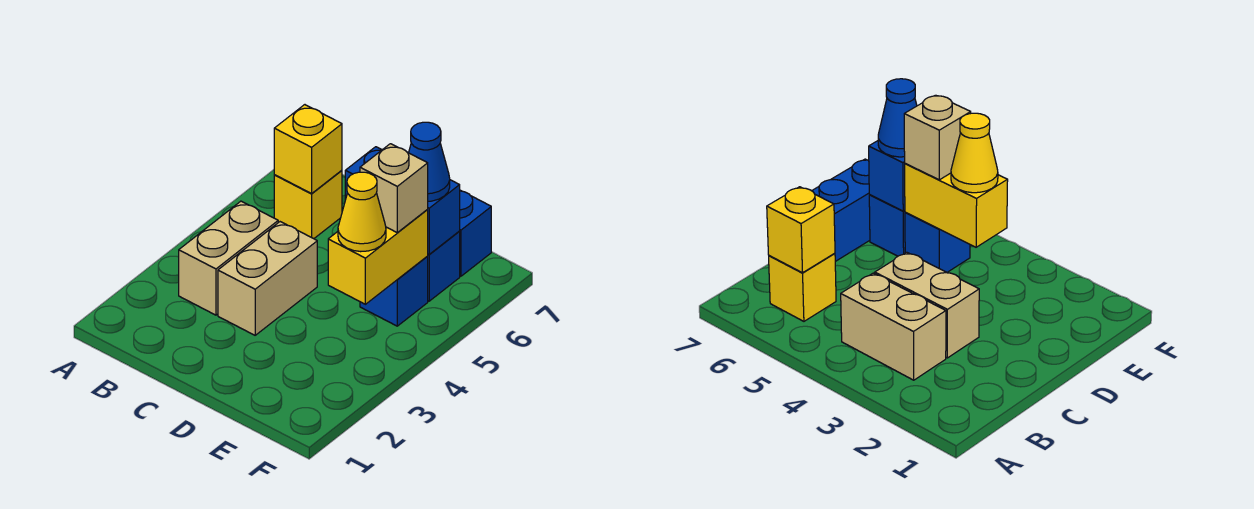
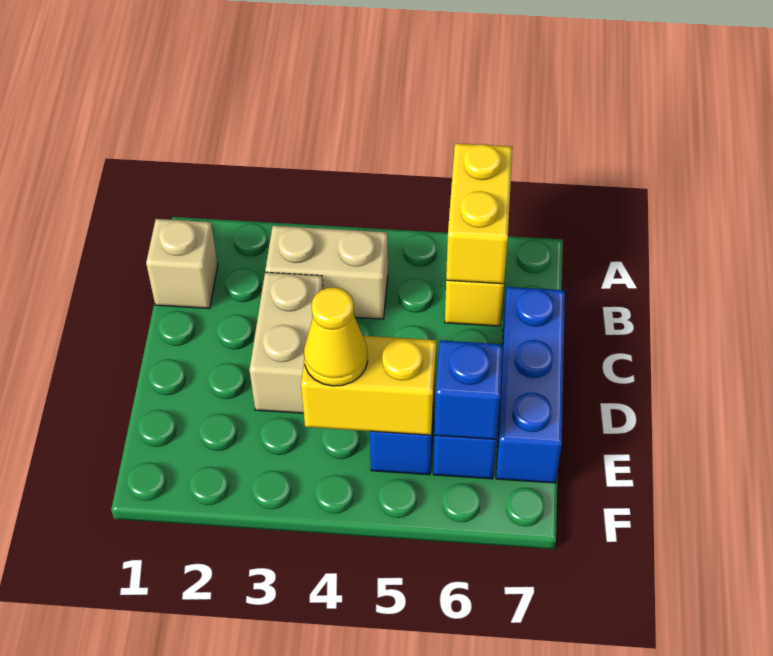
yellow 1x1 brick [274,105,342,194] -> yellow 1x2 brick [446,143,512,284]
tan 1x2 brick [218,222,317,335] -> tan 1x2 brick turned to [249,272,323,413]
tan 1x1 brick [360,144,428,232] -> tan 1x1 brick moved to [146,219,218,309]
blue 1x1 cone [409,122,450,201] -> none

